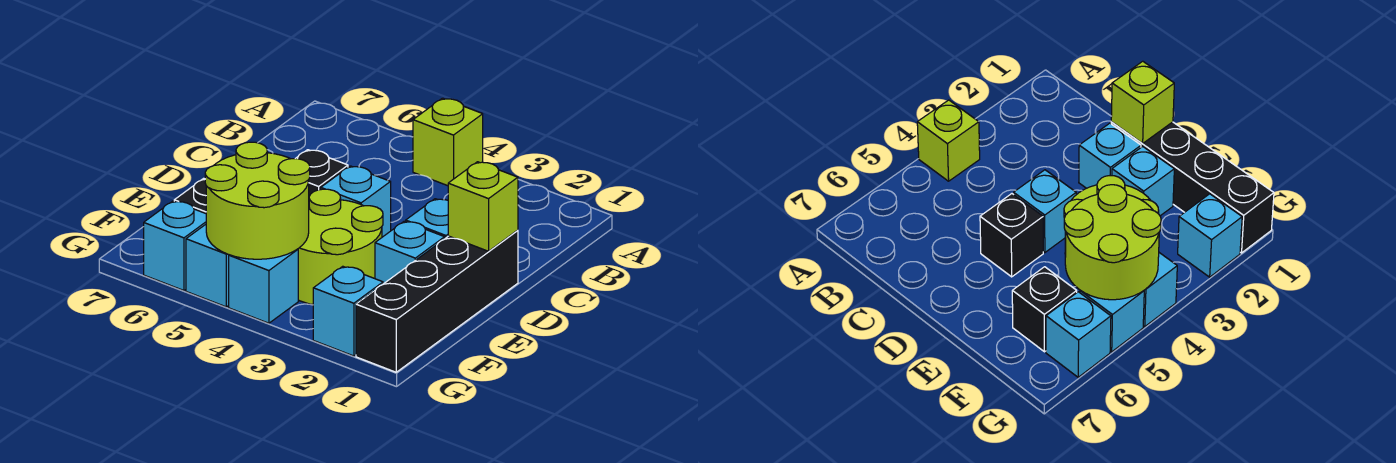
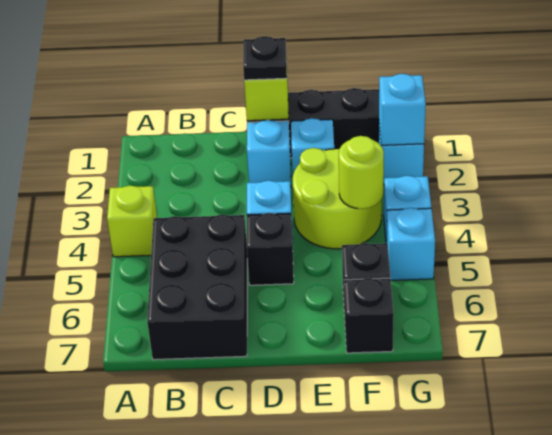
none -> black 2x3 brick [147,215,247,360]
none -> black 1x1 plate [243,36,287,80]
lime 2x2 round brick [205,142,310,259] -> lime 1x1 round brick [339,136,384,209]
none -> black 1x1 brick [344,278,394,353]
cyan 1x1 brick [144,201,206,291] -> cyan 1x1 brick moved to [379,74,426,145]

